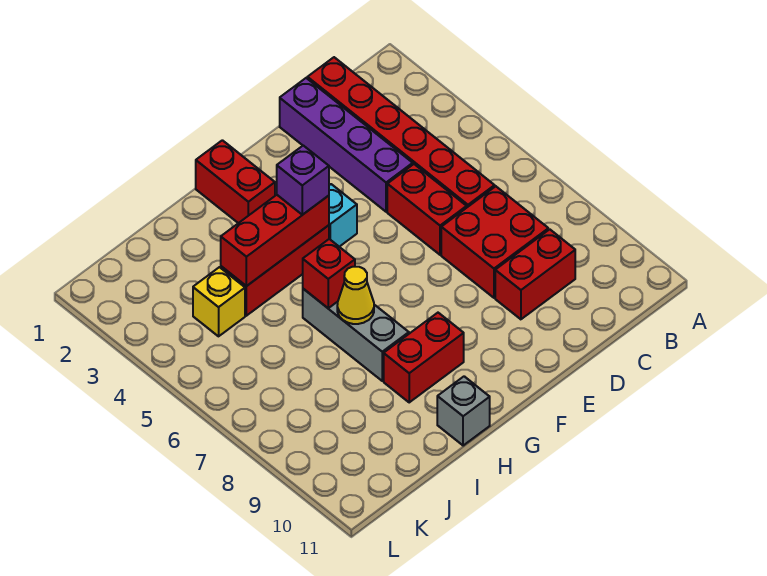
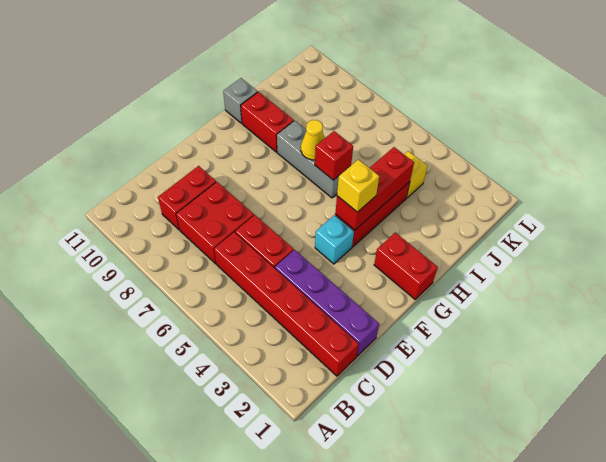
purple 1x1 brick [277,146,329,215] -> yellow 1x1 brick [337,159,379,212]
red 1x2 brick [384,313,464,402] -> red 1x2 brick turned to [241,92,294,152]

